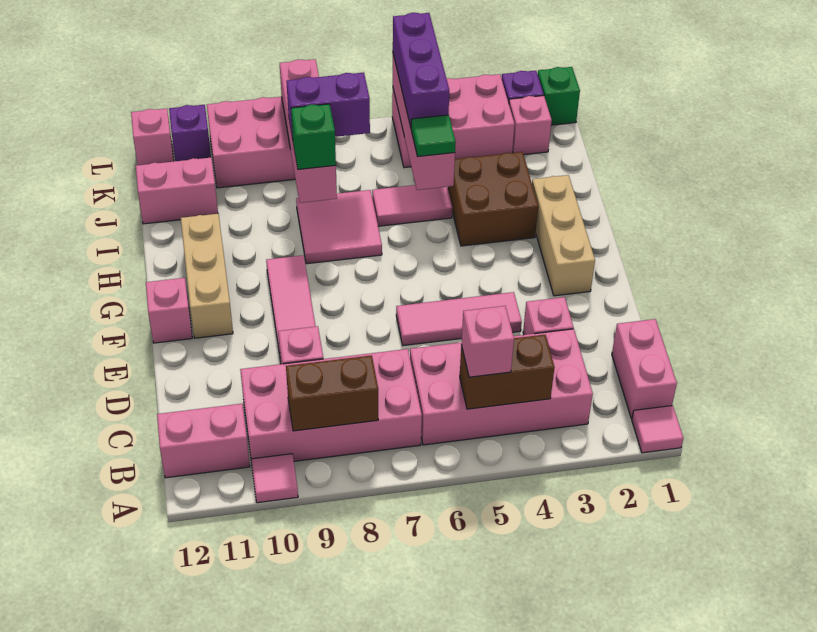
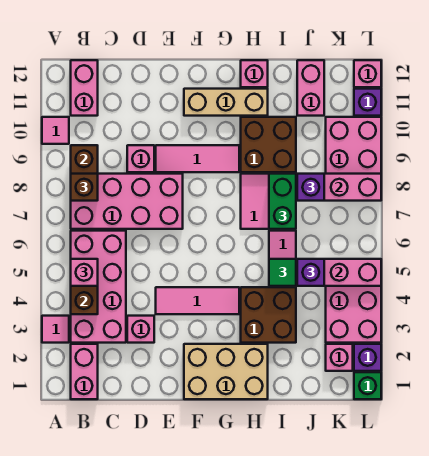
pink 1x1 tile [632,406,683,453] -> pink 1x1 tile moved to [42,316,69,343]
pink 1x2 brick [612,319,677,419] -> pink 1x2 brick turned to [71,344,98,399]
pink 2x4 brick [240,349,422,463] -> pink 2x4 brick turned to [71,174,183,229]
none -> brown 1x1 brick [71,174,98,201]
pink 1x3 tile [396,292,522,346] -> pink 1x3 tile turned to [156,287,239,314]
tan 1x3 brick [532,175,595,296] -> tan 2x3 brick [184,344,268,399]
pink 1x1 brick [146,278,192,343] -> pink 1x1 brick moved to [241,60,268,87]
none -> brown 2x2 brick [241,117,296,172]
green 1x1 brick [291,104,336,169] -> green 1x2 brick [269,174,296,229]
purple 1x3 brick [393,13,449,127] -> purple 1x1 brick [297,259,324,286]
purple 1x2 brick [286,73,370,139] -> purple 1x1 brick [297,174,324,201]

